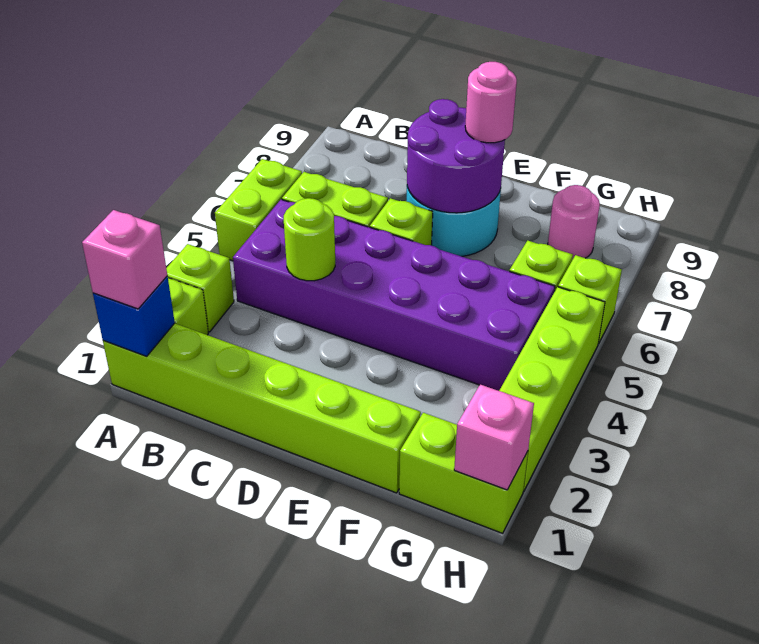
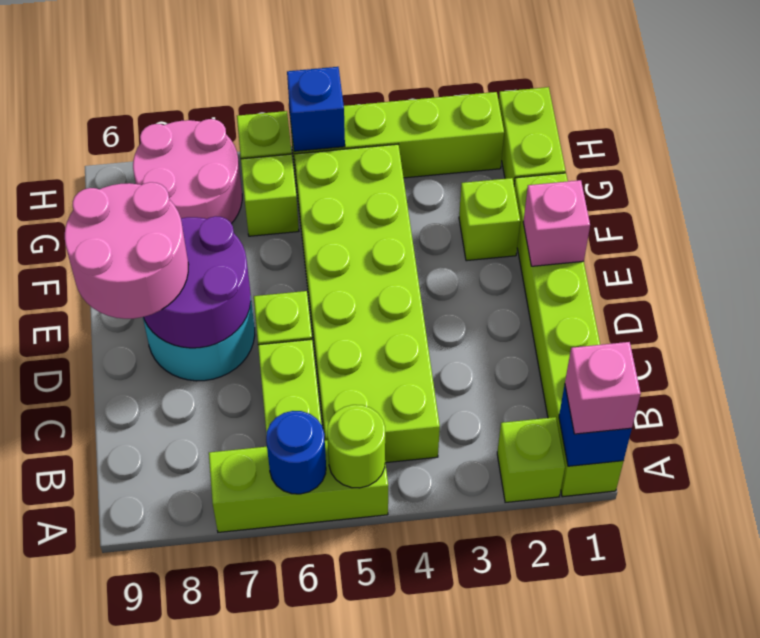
lime 1x1 brick [166,244,234,332] -> lime 1x1 brick moved to [459,178,520,261]
lime 1x2 brick [215,159,302,261] -> lime 1x3 brick [209,440,388,532]
none -> blue 1x1 round brick [266,411,326,494]
purple 2x6 brick [233,200,555,391] -> lime 2x6 brick [294,144,440,463]
lime 1x1 round brick [284,198,335,281] -> lime 1x1 round brick moved to [327,405,385,488]
pink 1x1 round brick [465,62,517,143] -> pink 2x2 round brick [65,182,189,319]
pink 1x1 round brick [548,185,600,260] -> pink 2x2 round brick [133,119,242,224]
pink 1x1 brick [454,385,534,490] -> pink 1x1 brick moved to [523,180,590,266]
none -> blue 1x1 brick [287,67,345,151]

